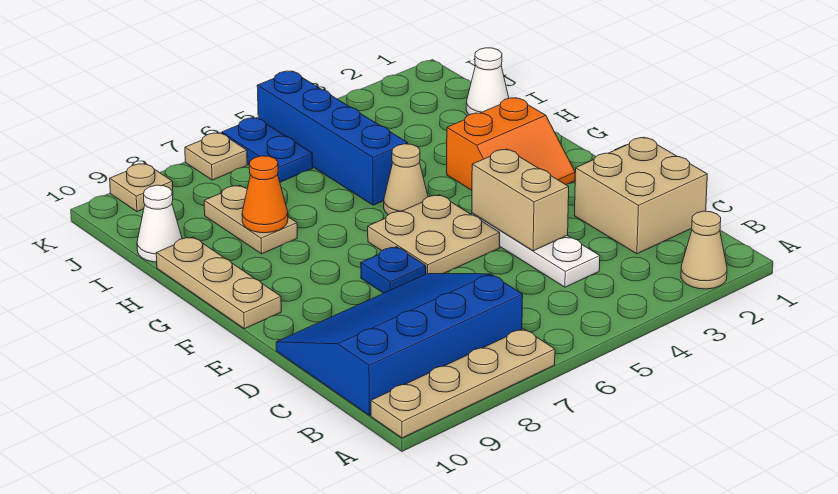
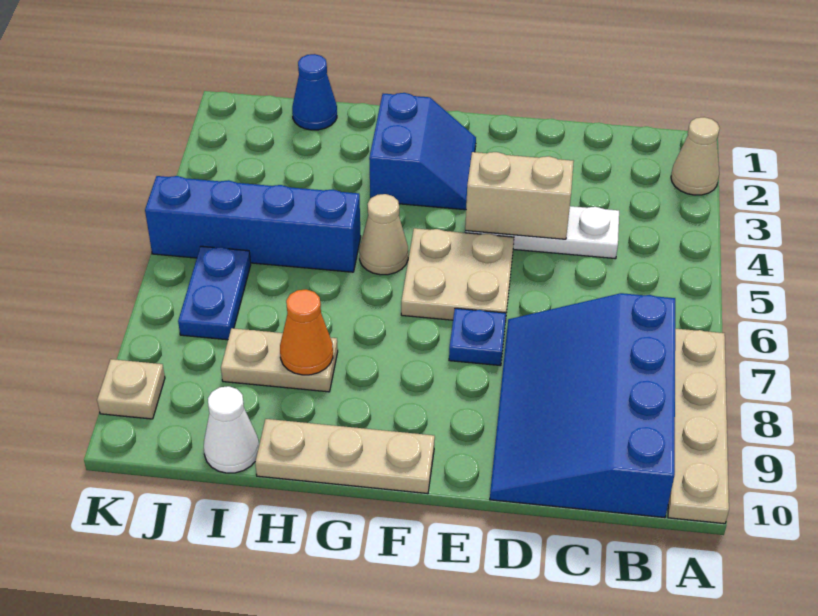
tan 2x2 brick [574,137,707,254] -> none
orange 2x2 slope [447,98,575,190] -> blue 2x2 slope [369,93,476,210]
white 1x1 cone [466,48,509,115] -> blue 1x1 cone [292,54,337,130]
blue 1x2 plate [222,118,313,182] -> blue 1x2 plate turned to [178,246,251,340]
tan 1x1 plate [185,133,247,180] -> none

